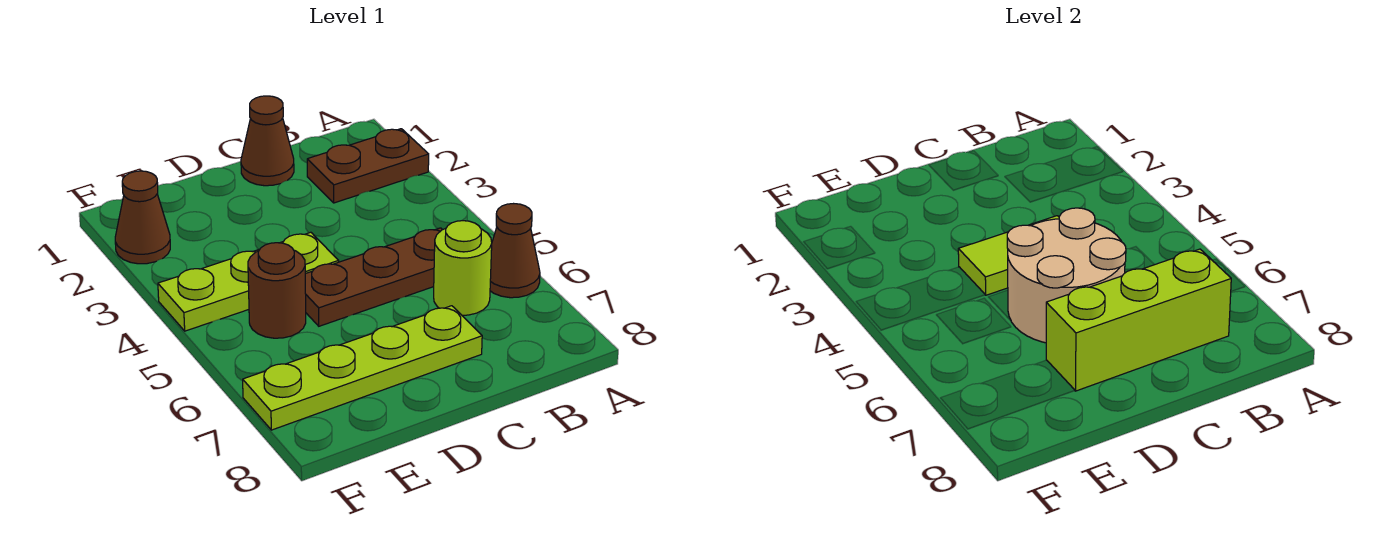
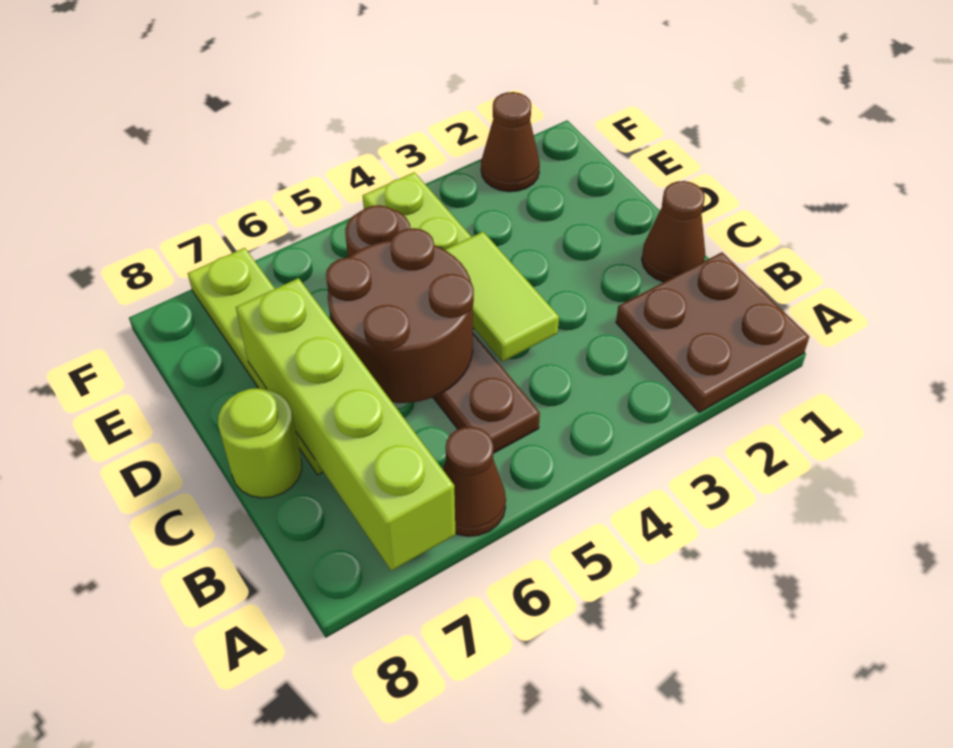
brown 1x2 plate [307,129,429,203] -> brown 2x2 plate [616,252,809,412]
lime 1x1 round brick [434,221,492,315] -> lime 1x1 round brick moved to [218,388,302,498]
lime 1x3 brick [1046,249,1231,391] -> lime 1x4 brick [236,278,456,571]
tan 2x2 round brick [1007,208,1126,343] -> brown 2x2 round brick [326,228,474,403]

